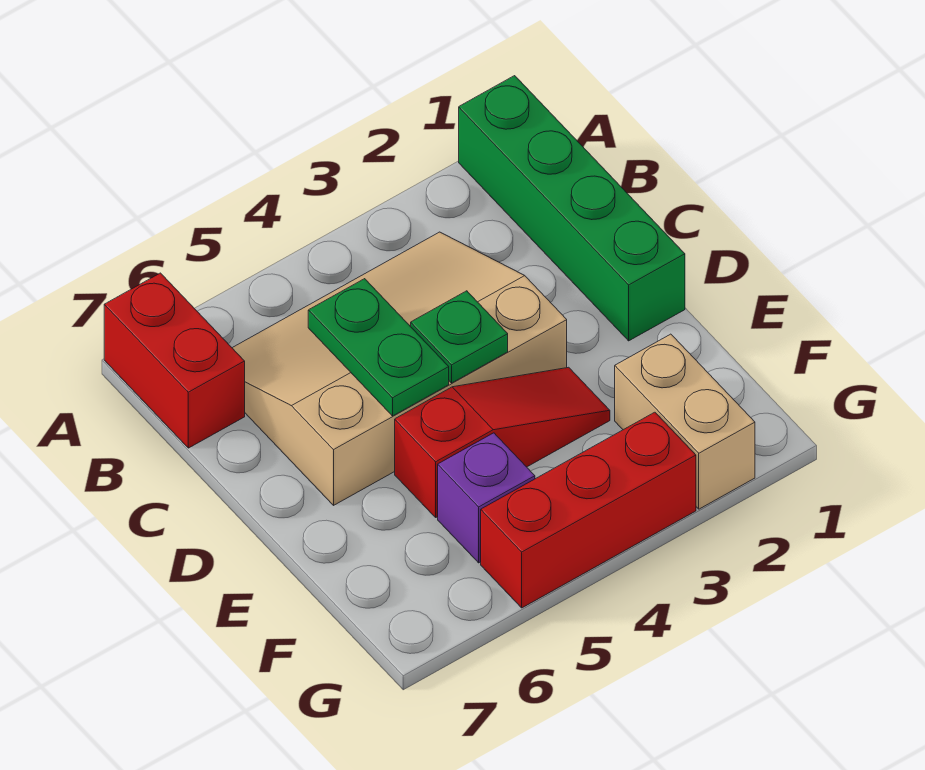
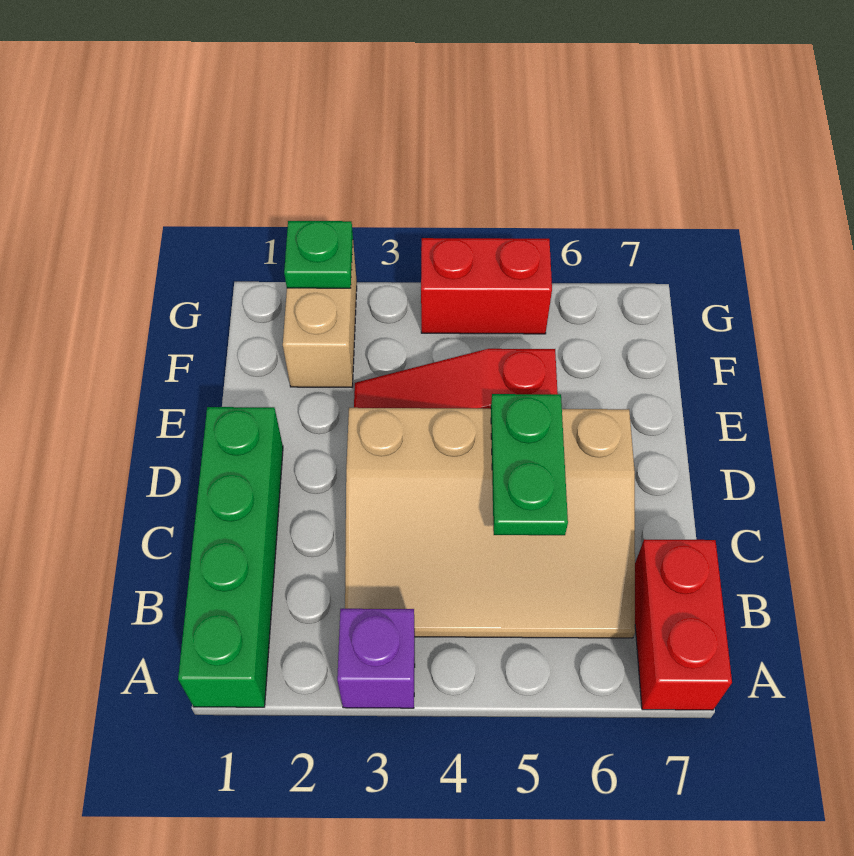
green 1x1 plate [411,291,508,383] -> green 1x1 plate moved to [284,221,353,288]
purple 1x1 brick [438,433,535,563] -> purple 1x1 brick moved to [337,609,415,708]
red 1x3 brick [481,412,696,608] -> red 1x2 brick [421,238,552,334]

